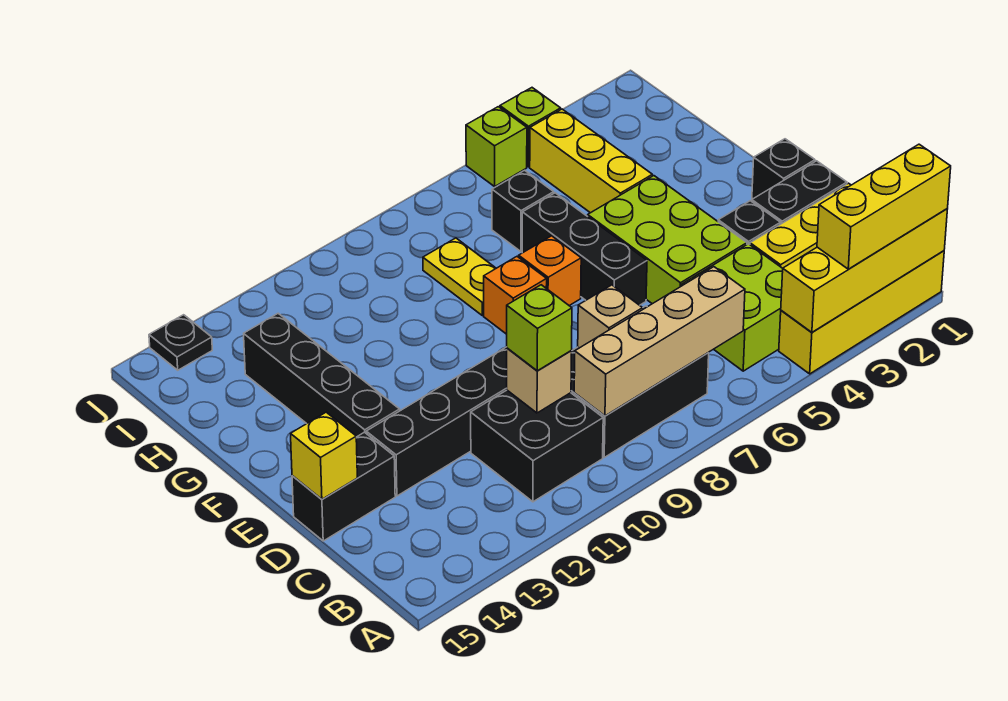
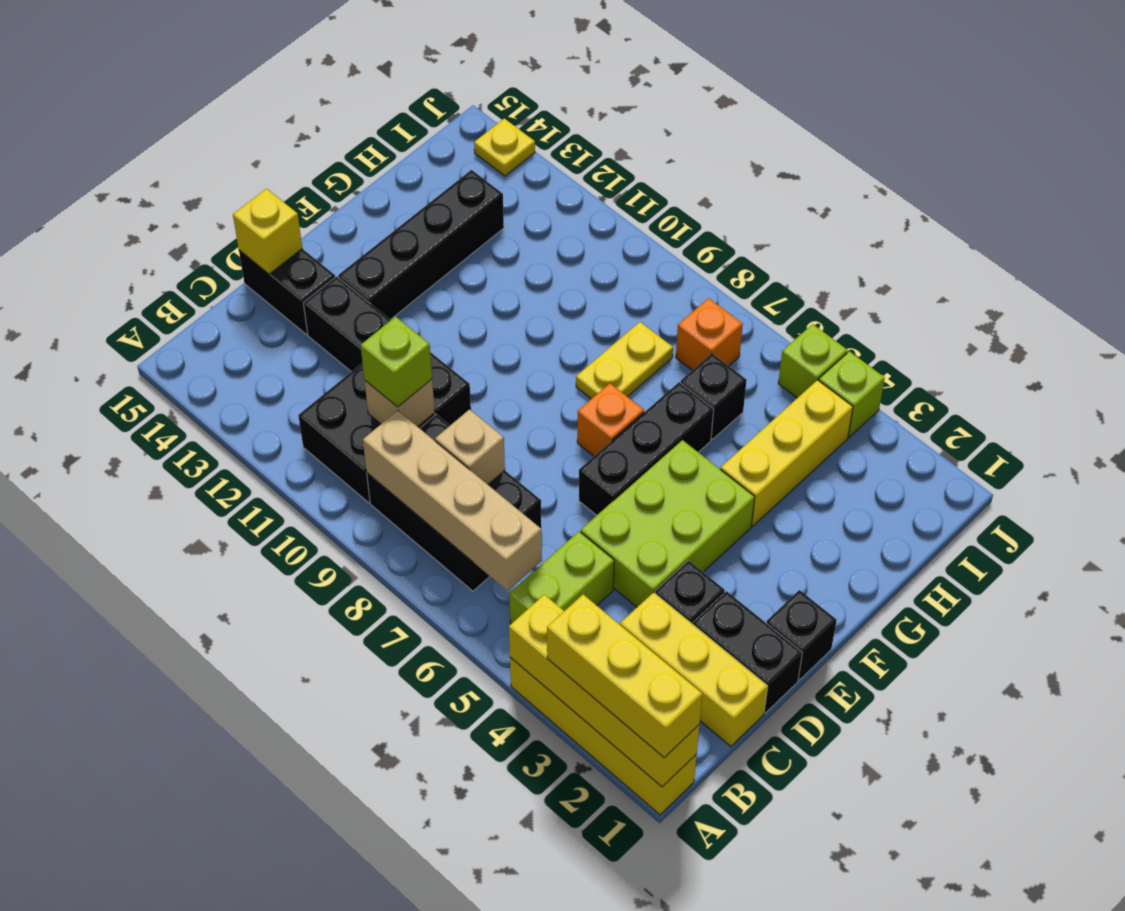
lime 2x2 brick [682,244,783,371] -> lime 1x2 brick [509,532,614,624]
orange 1x1 brick [484,257,547,334] -> orange 1x1 brick moved to [676,298,743,370]
black 1x1 plate [149,315,212,370] -> yellow 1x1 plate [474,118,535,176]

